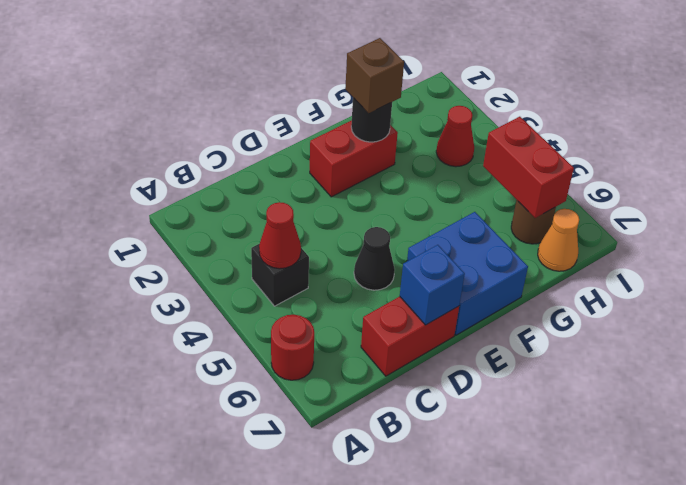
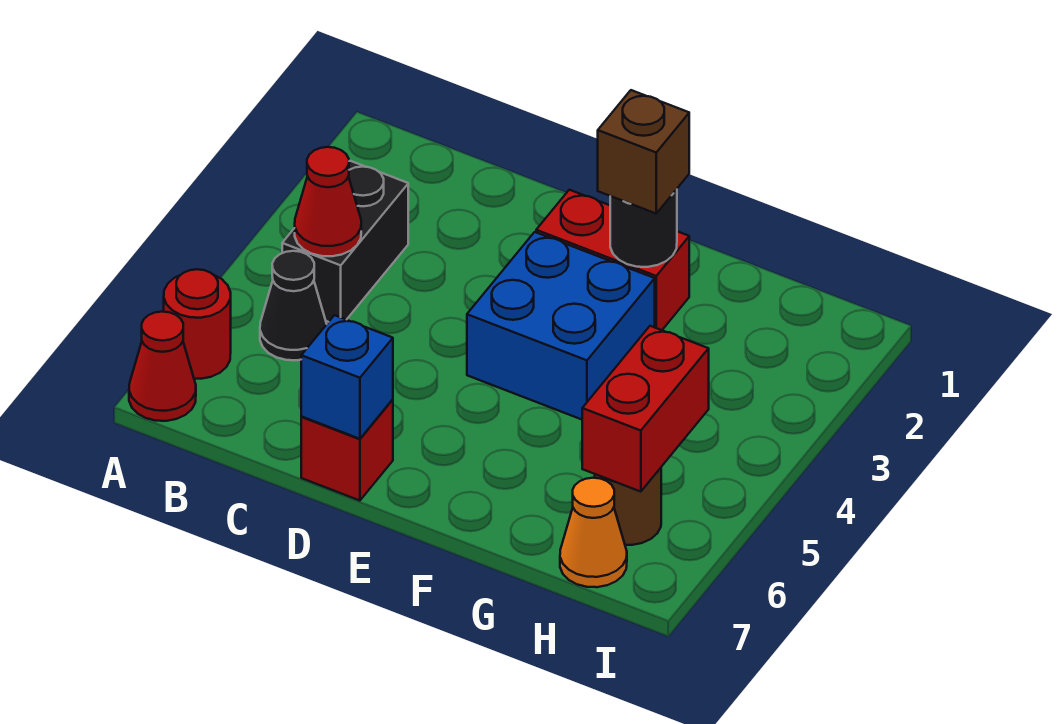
black 1x1 brick [251,244,309,306] -> black 1x2 brick [282,161,408,322]
red 1x2 brick [361,297,459,376] -> red 1x1 brick [301,399,393,501]
black 1x1 cone [354,227,395,290] -> black 1x1 cone moved to [260,251,327,360]
blue 2x2 brick [407,212,528,335] -> blue 2x2 brick moved to [467,232,655,419]
red 1x1 cone [436,106,474,167] -> red 1x1 cone moved to [129,312,196,421]

